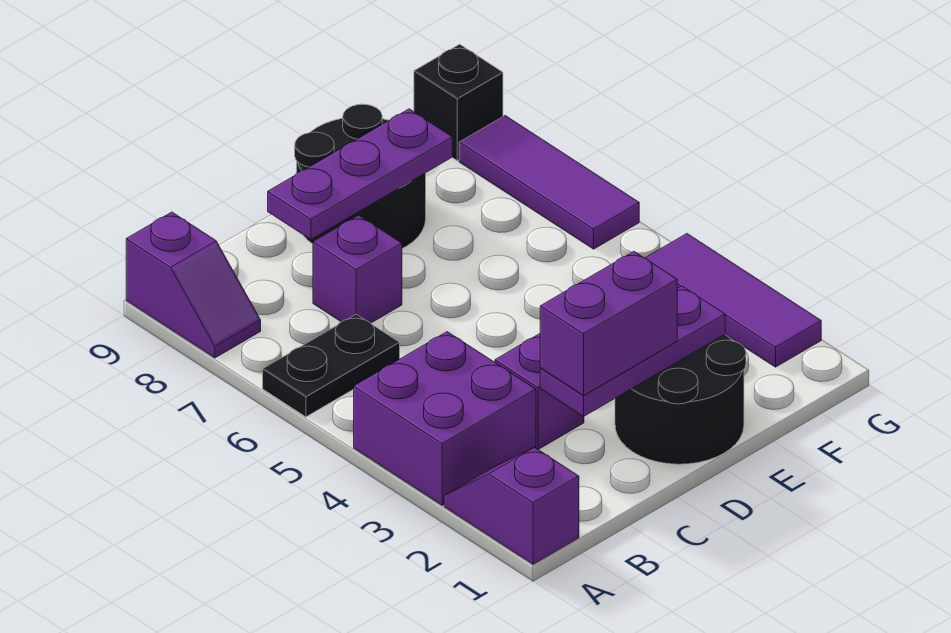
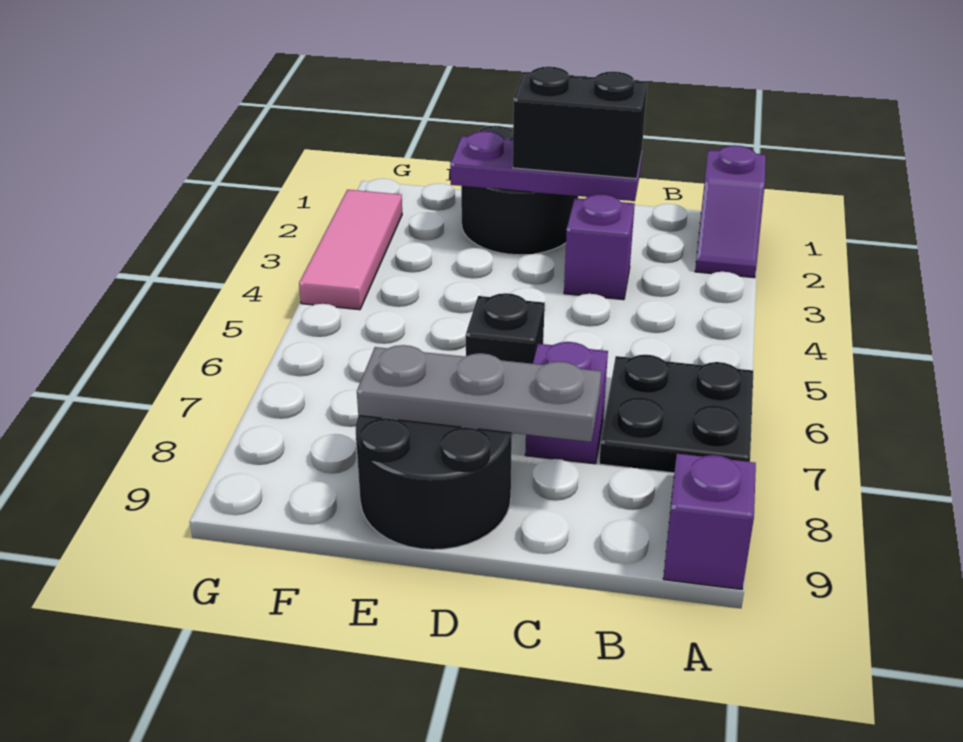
purple 2x2 brick [354,332,536,505] -> none
black 1x2 plate [263,314,400,417] -> black 2x2 plate [599,355,753,473]
purple 1x2 brick [540,252,677,395] -> black 1x2 brick [513,67,647,179]
purple 1x3 plate [268,109,452,239] -> grey 1x3 plate [357,345,601,442]
purple 1x3 tile [646,234,821,367] -> pink 1x3 tile [299,190,402,310]
purple 1x3 tile [459,116,639,249] -> none
black 1x1 brick [414,44,503,160] -> black 1x1 brick moved to [466,293,545,364]

